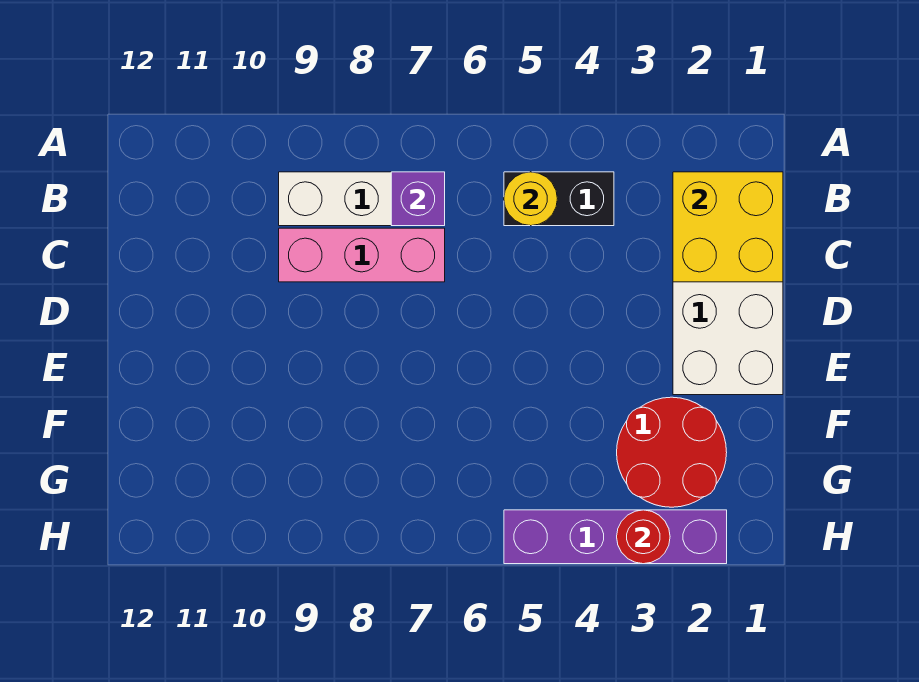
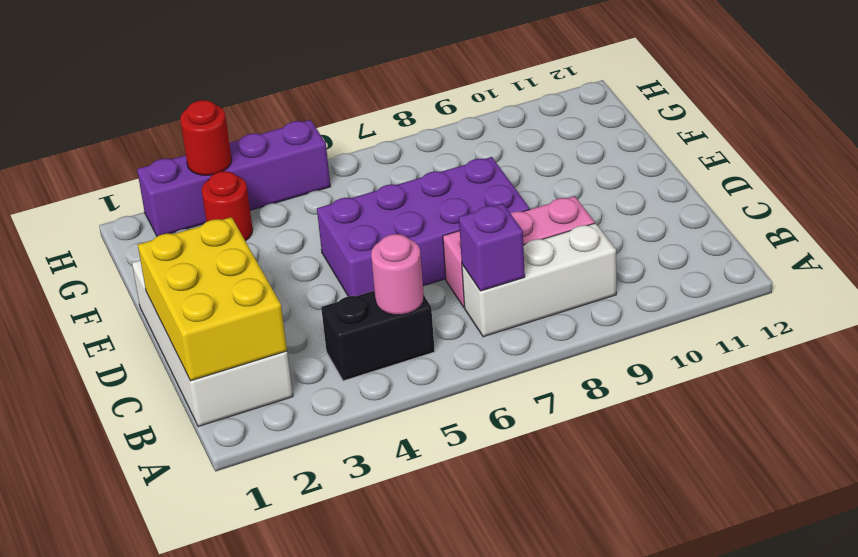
yellow 2x2 brick [673,172,783,282] -> yellow 2x3 brick [138,217,287,381]
yellow 1x1 round brick [504,172,557,226] -> pink 1x1 round brick [371,234,424,315]
none -> purple 2x4 brick [317,157,530,297]
red 2x2 round brick [617,397,727,507] -> red 1x1 round brick [202,171,253,241]

